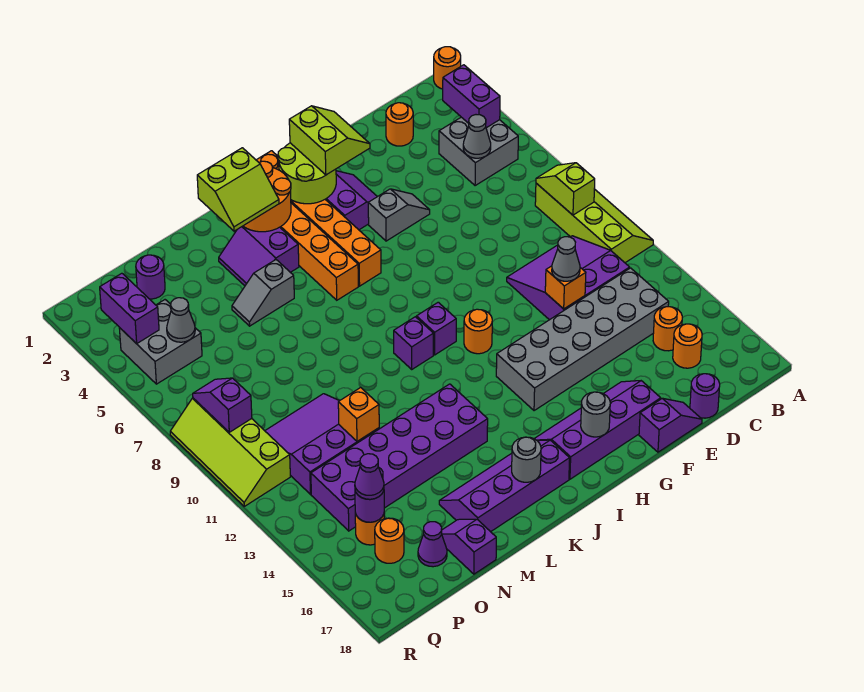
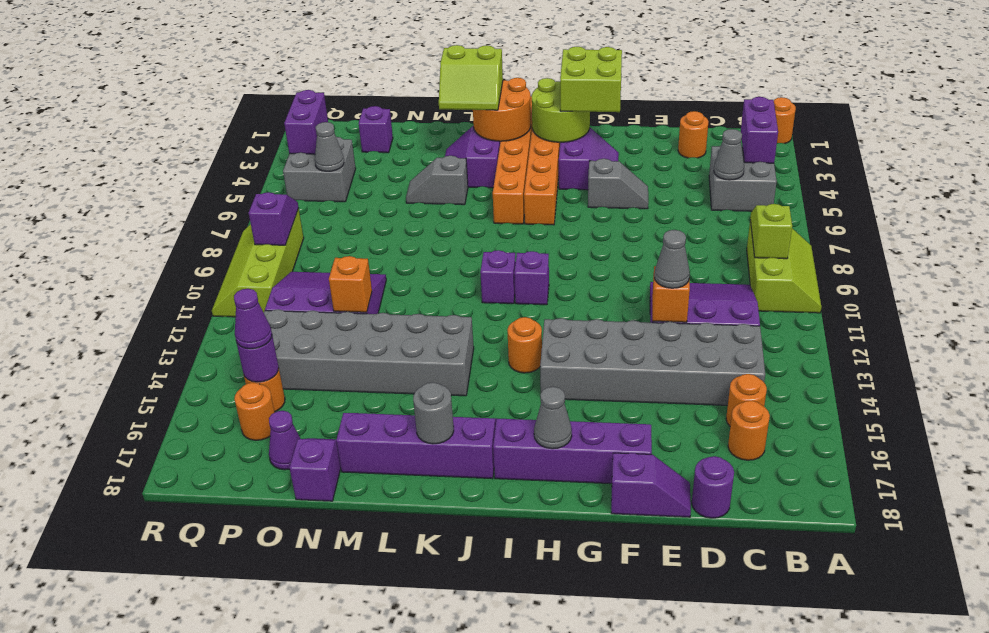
lime 2x4 slope [535,183,653,263] -> lime 2x3 slope [747,220,821,313]
lime 2x2 slope [289,106,370,175] -> lime 2x2 brick [560,47,622,112]
orange 1x1 round brick [464,309,492,354] -> orange 1x1 round brick moved to [507,317,542,373]
grey 1x1 round brick [581,392,610,437] -> grey 1x1 cone [534,387,572,449]
purple 2x6 brick [311,384,488,531] -> grey 2x6 brick [264,309,474,396]
purple 1x1 round brick [136,255,165,299] -> purple 1x1 brick [359,106,393,153]

